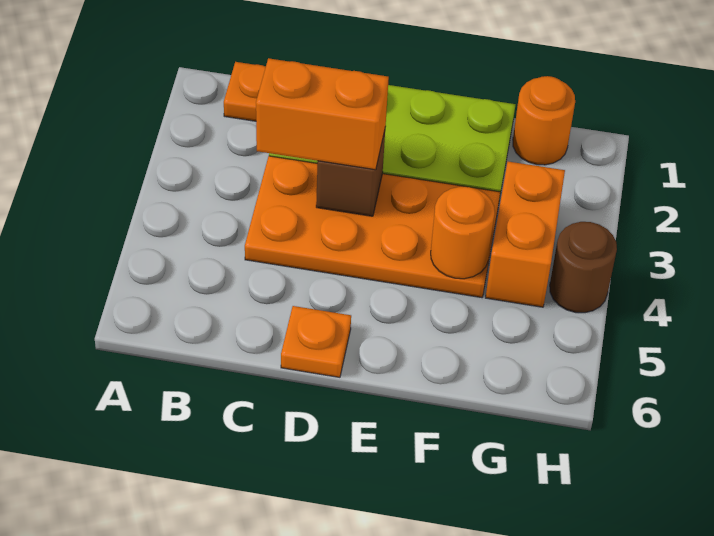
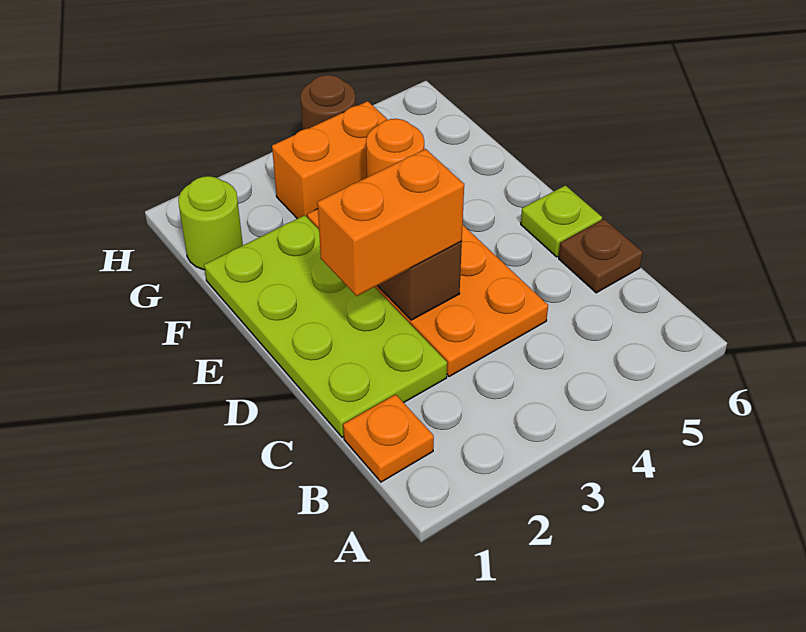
orange 1x2 brick [256,58,389,170] -> orange 1x2 brick turned to [317,149,464,296]
none -> brown 1x1 plate [559,219,643,293]
orange 1x1 plate [281,306,351,377] -> lime 1x1 plate [521,185,602,257]
orange 1x1 round brick [513,76,575,165] -> lime 1x1 round brick [178,176,243,270]

